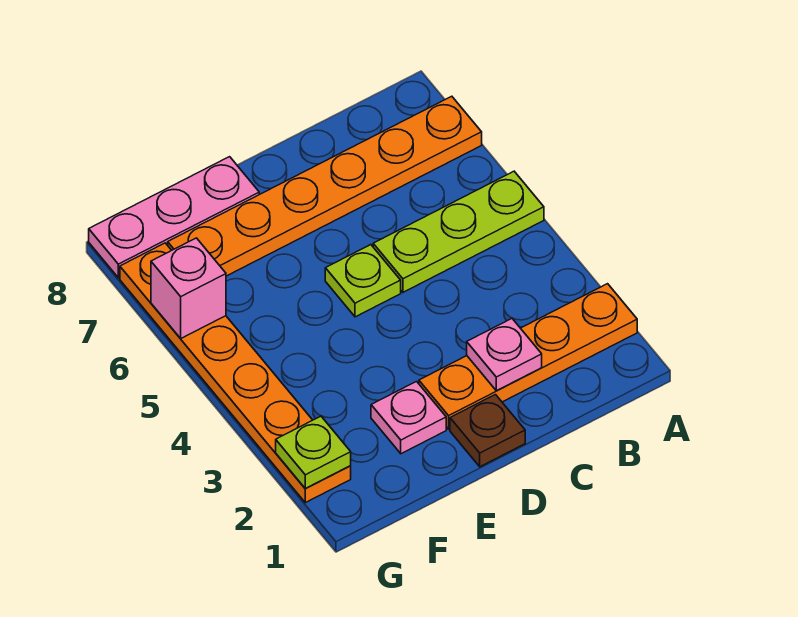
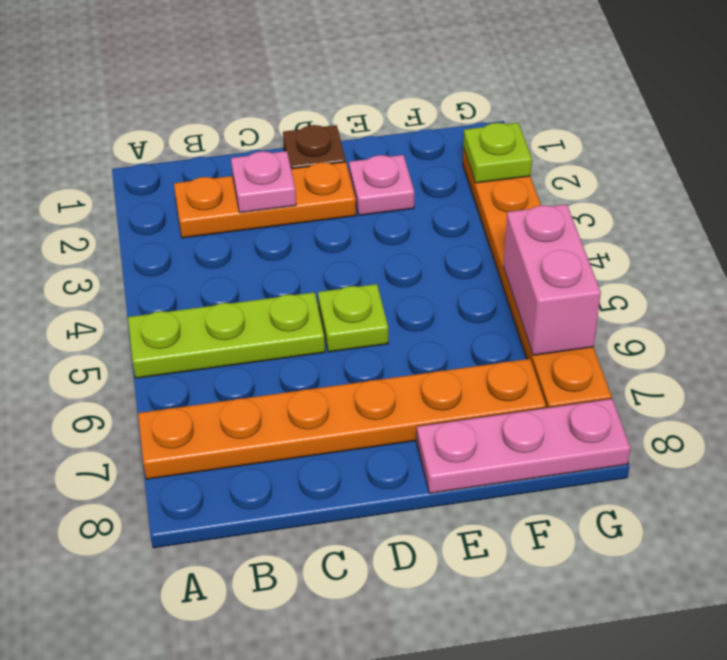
orange 1x4 plate [419,284,637,429] -> orange 1x3 plate [174,162,356,238]
pink 1x1 brick [151,238,226,339] -> pink 1x2 brick [503,204,601,355]

